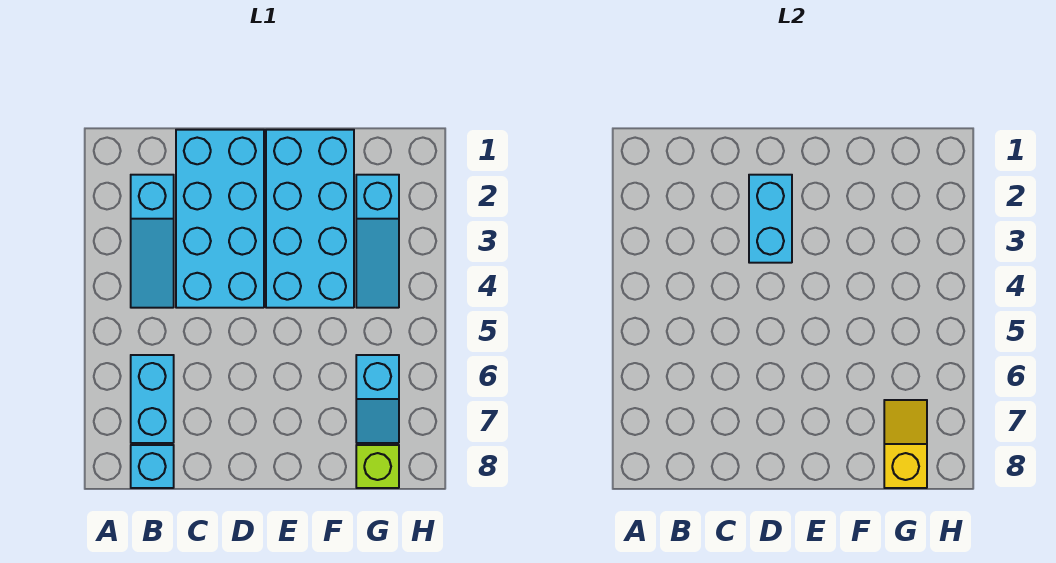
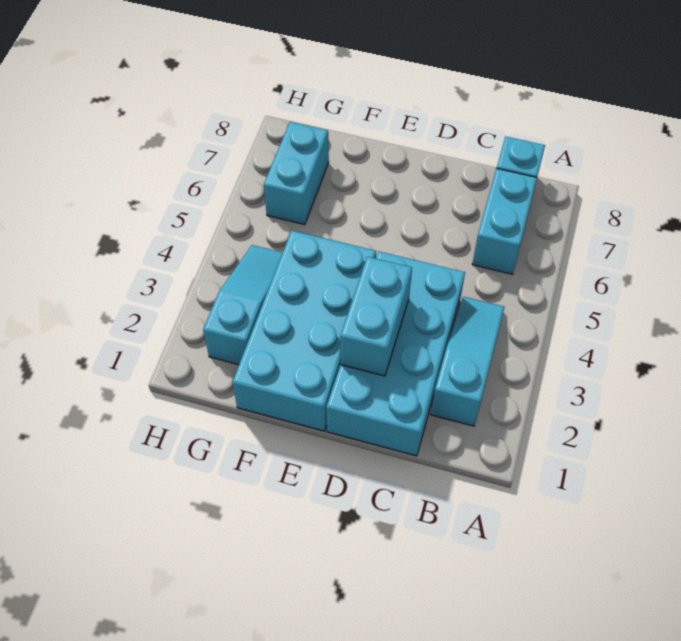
cyan 1x2 slope [356,355,399,443] -> cyan 1x2 brick [264,122,329,225]
yellow 1x2 slope [884,400,927,488] -> none
lime 1x1 brick [356,445,399,488] -> none

